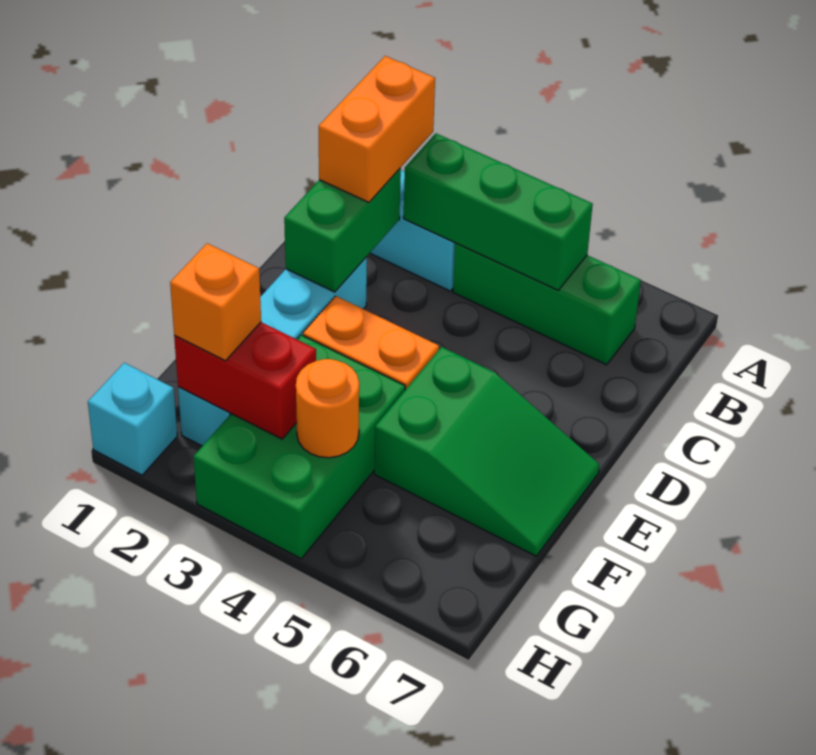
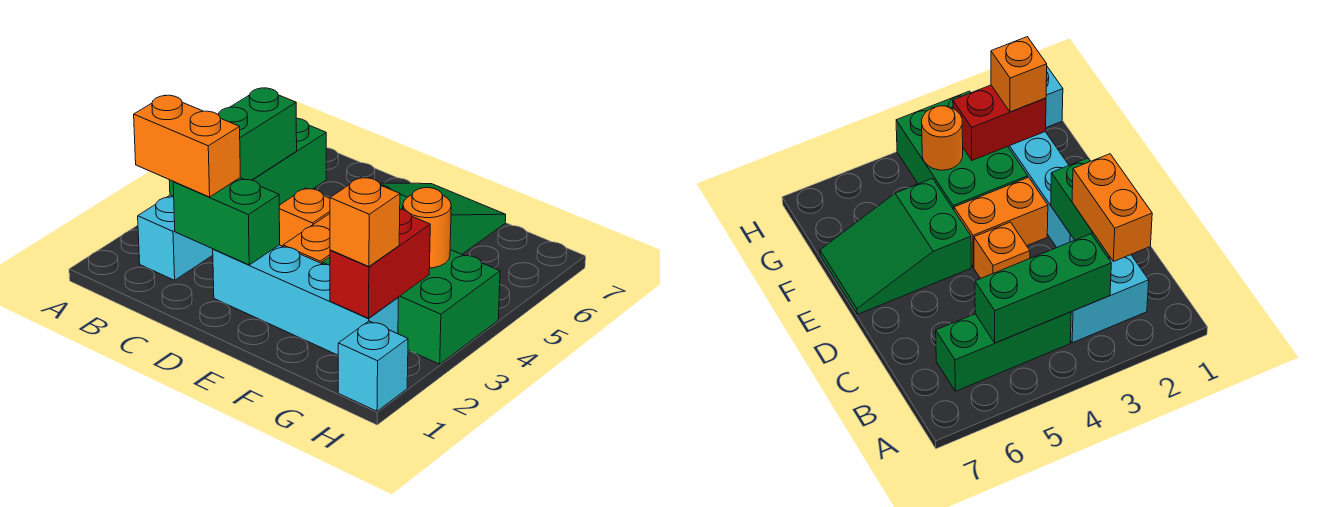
none -> orange 1x1 brick [279,188,330,246]

